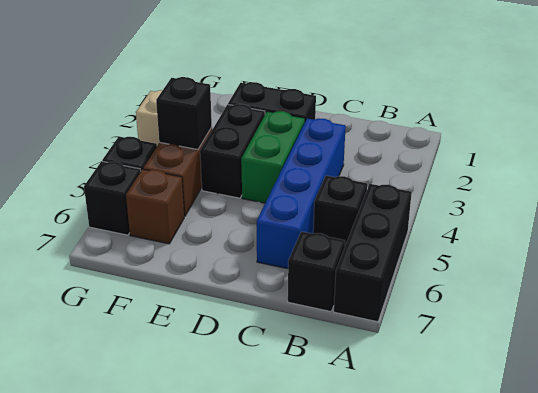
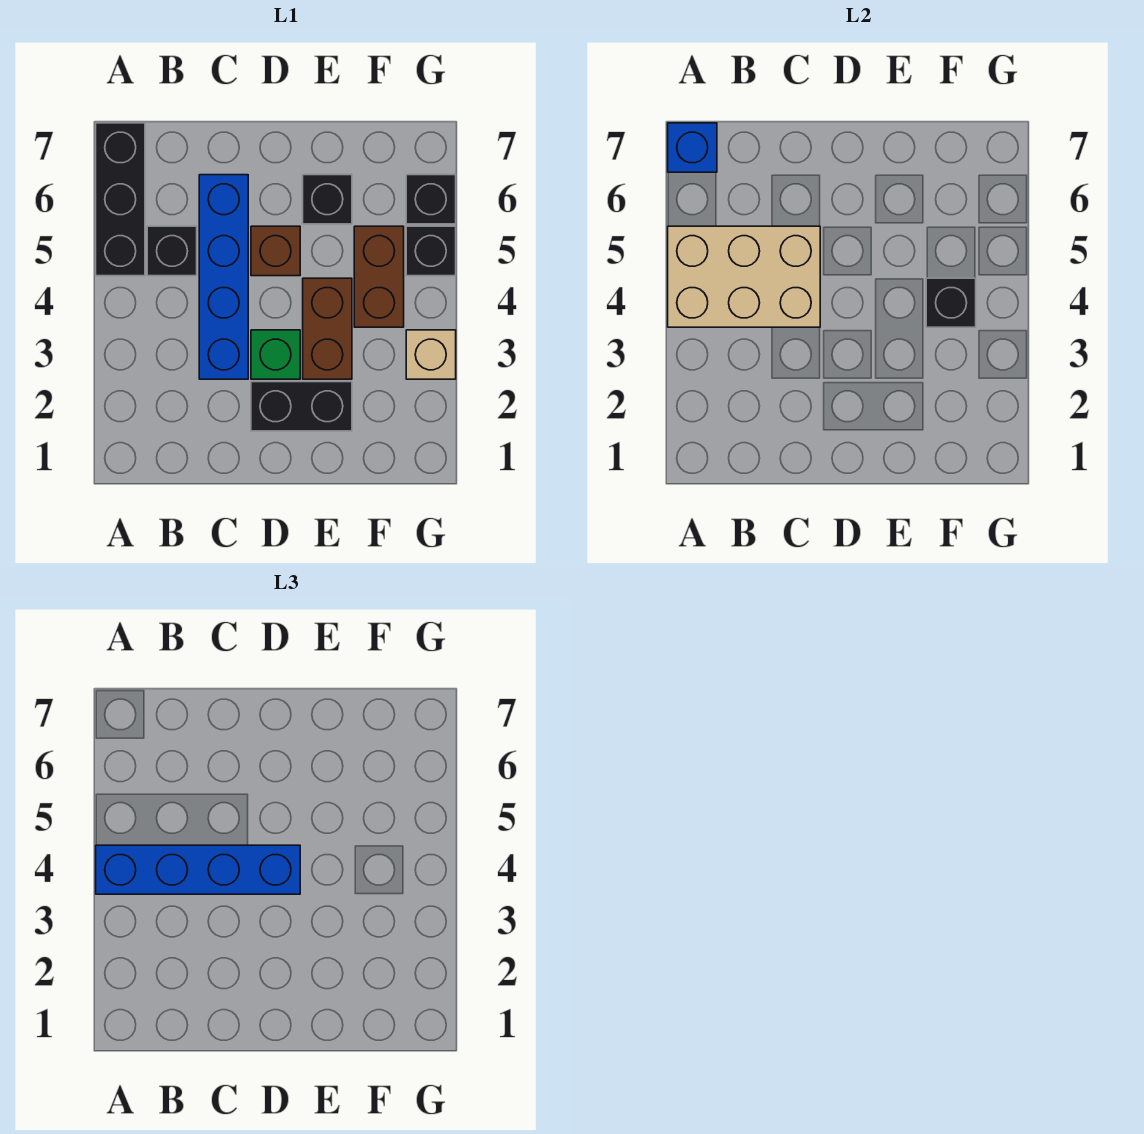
none -> tan 2x3 brick [668,226,820,327]
none -> blue 1x4 brick [96,845,300,894]
none -> blue 1x1 brick [668,123,717,172]
black 1x1 brick [288,231,345,312] -> black 1x1 brick moved to [303,175,352,224]
green 1x2 brick [241,111,305,203] -> green 1x1 brick [251,330,300,379]
black 1x2 brick [200,104,265,198] -> brown 1x2 brick [303,278,352,379]
brown 1x1 brick [126,169,184,244] -> brown 1x1 brick moved to [251,226,300,276]

